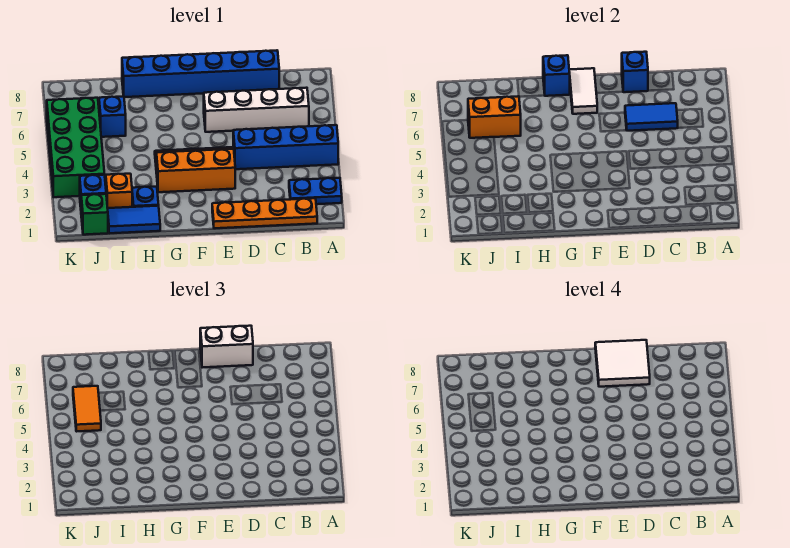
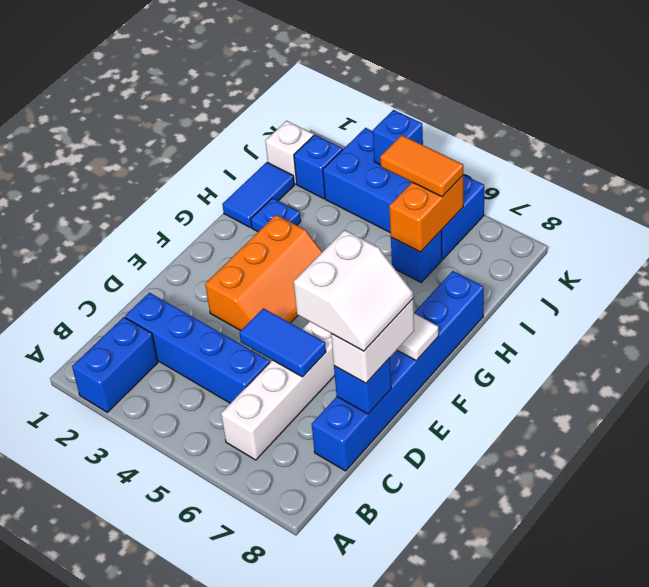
blue 1x2 plate [289,178,342,204] -> blue 1x2 brick [72,317,158,412]
blue 1x4 brick [233,125,338,169] -> blue 1x4 brick turned to [125,293,270,403]
orange 1x4 plate [212,198,317,228] -> none
blue 1x2 tile [625,103,678,131] -> blue 1x2 tile turned to [239,308,326,377]
white 2x2 tile [595,340,650,387] -> white 2x2 slope [294,230,413,351]
blue 1x1 brick [543,55,570,96] -> blue 1x1 brick moved to [373,110,423,165]
orange 1x1 brick [106,174,132,208] -> none
green 1x1 brick [81,194,108,235] -> white 1x1 brick [265,121,314,184]
green 2x4 brick [47,98,105,197] -> blue 2x4 brick [323,128,484,259]

